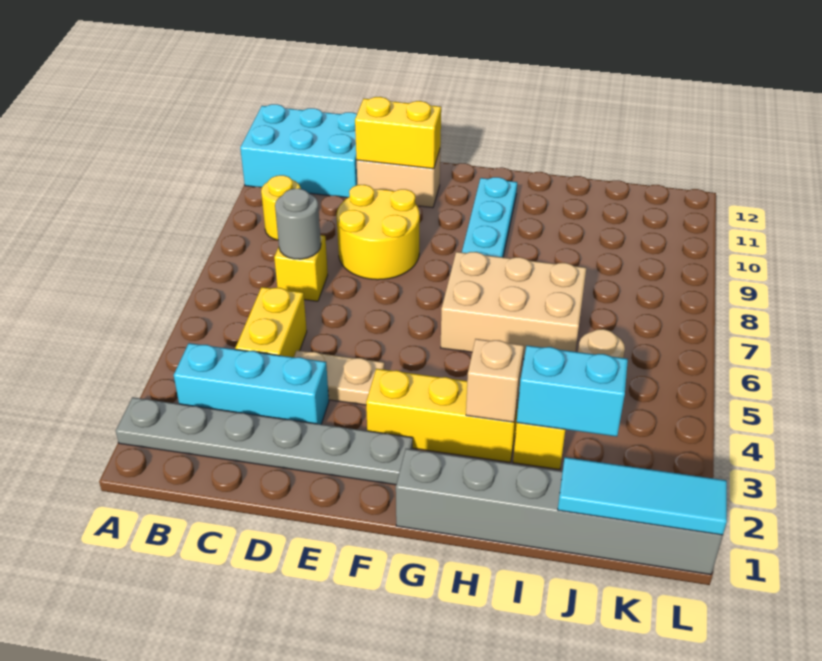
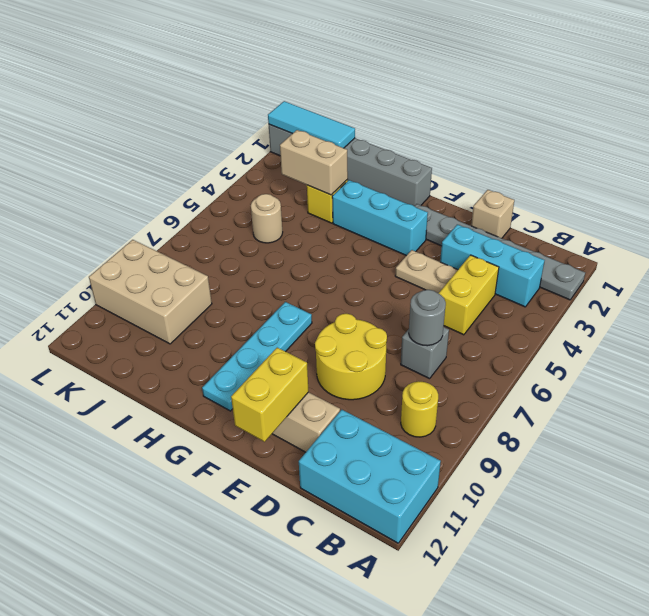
yellow 1x1 brick [274,235,328,301] -> grey 1x1 brick [401,327,449,379]
yellow 1x2 brick [355,97,441,169] -> yellow 1x2 brick turned to [231,348,309,442]
yellow 1x3 brick [366,369,519,462] -> cyan 1x3 brick [332,180,428,256]
tan 2x3 brick [441,252,586,359] -> tan 2x3 brick moved to [89,240,212,344]
tan 1x1 brick [466,339,524,422] -> tan 1x1 brick moved to [471,190,514,238]
cyan 1x2 brick [517,346,628,437] -> tan 1x2 brick [280,130,348,195]

